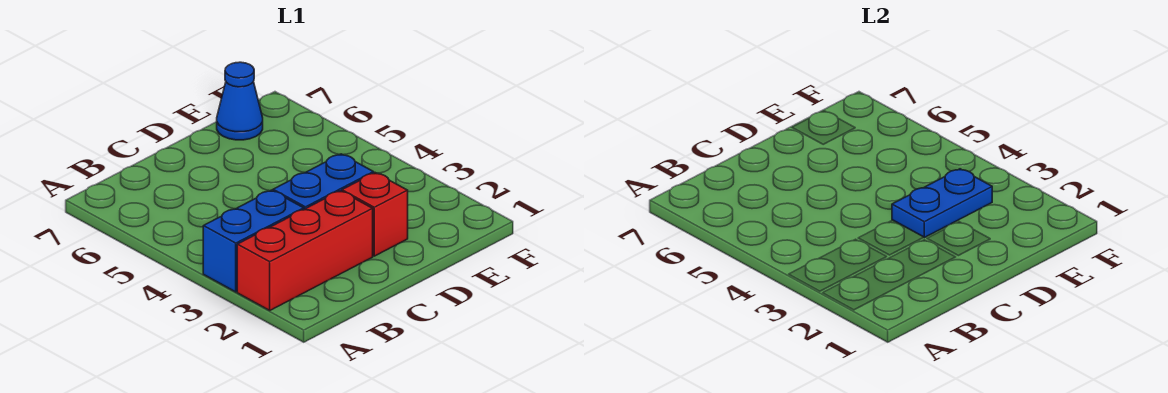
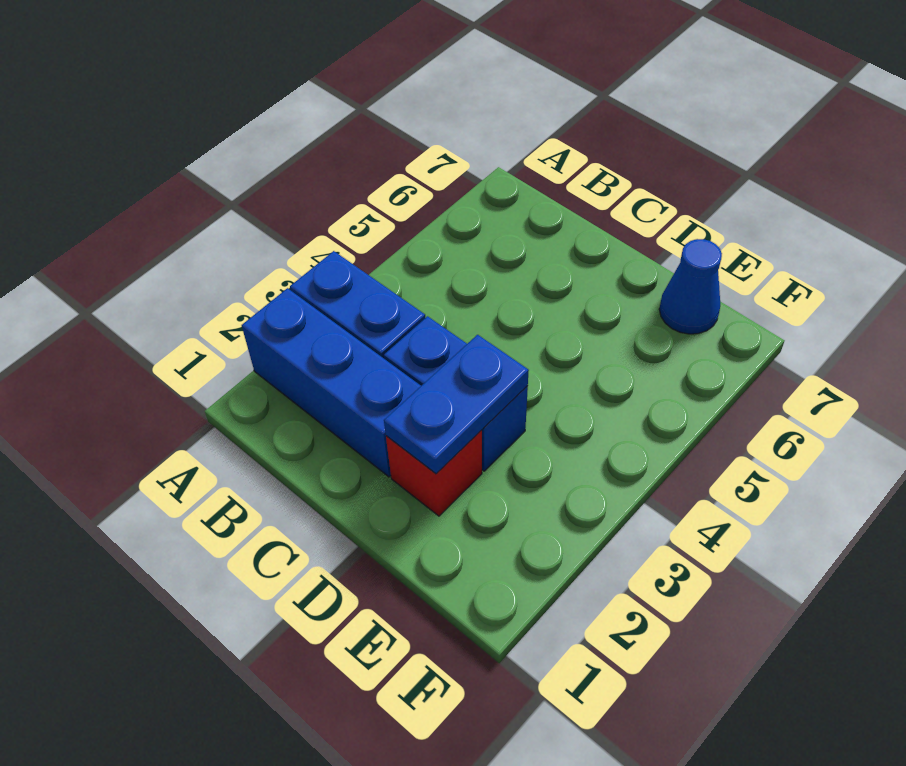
red 1x3 brick [237,191,373,310] -> blue 1x3 brick [242,288,421,477]
blue 1x2 plate [892,169,992,238] -> blue 1x2 plate turned to [384,335,529,474]

